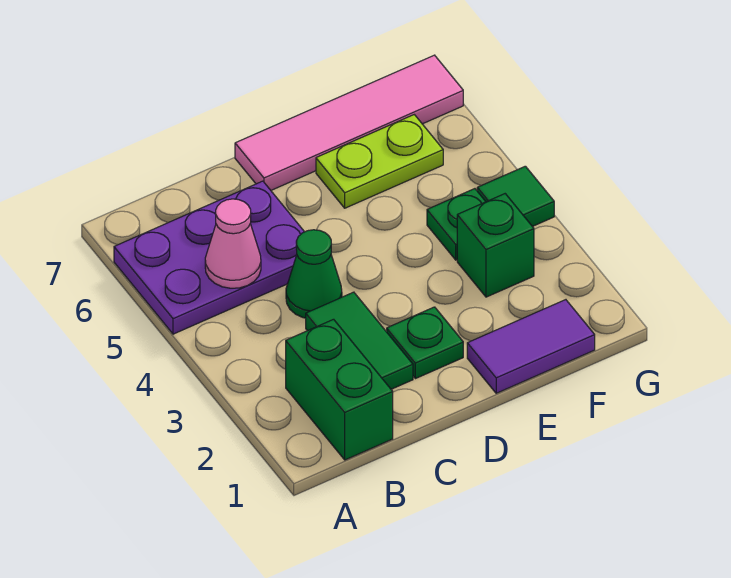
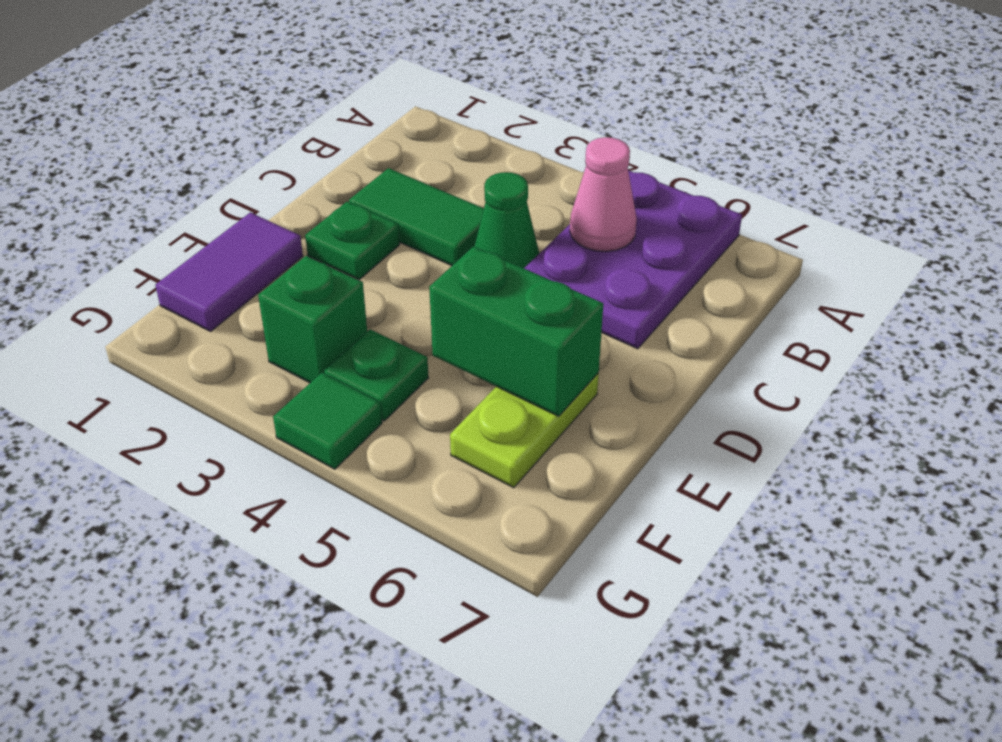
green 1x2 brick [286,319,393,460] -> green 1x2 brick moved to [429,247,603,416]
pink 1x4 tile [235,55,463,190] -> none

